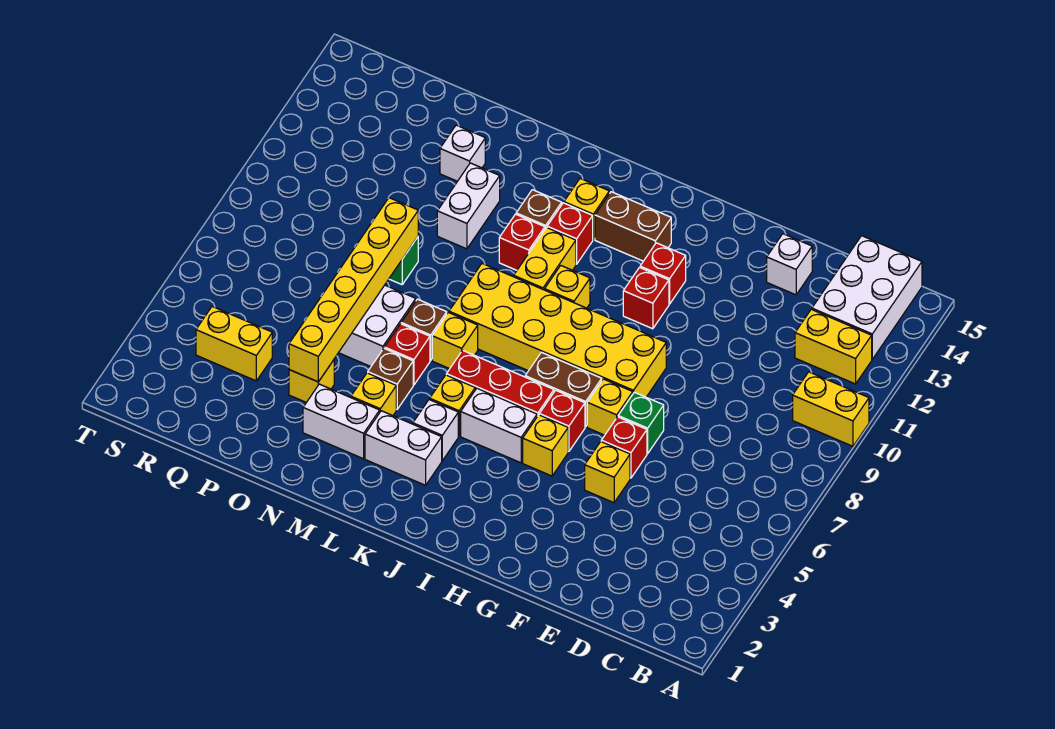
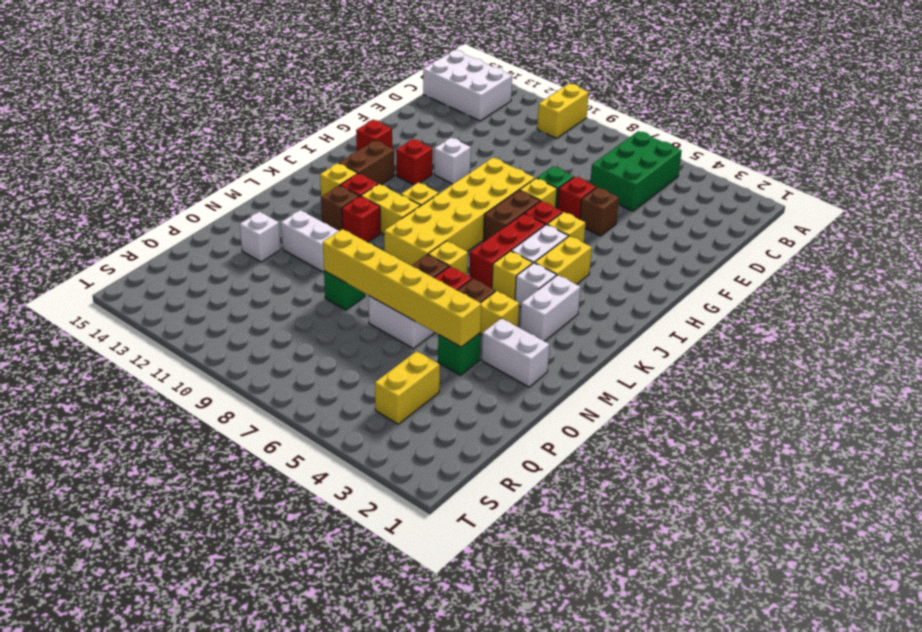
none -> green 2x3 brick [590,131,682,211]
yellow 1x2 brick [795,309,872,384] -> yellow 1x2 brick moved to [535,236,592,284]
white 1x1 brick [767,234,812,295] -> white 1x1 brick moved to [434,138,471,184]
yellow 1x1 brick [585,442,630,503] -> brown 1x1 brick [580,187,619,236]
red 1x1 brick [623,268,669,329] -> red 1x1 brick moved to [356,120,392,151]
white 1x2 brick [303,384,380,459] -> white 1x2 brick turned to [482,318,549,387]
yellow 1x1 brick [289,360,334,402] -> green 1x1 brick [438,333,480,375]

